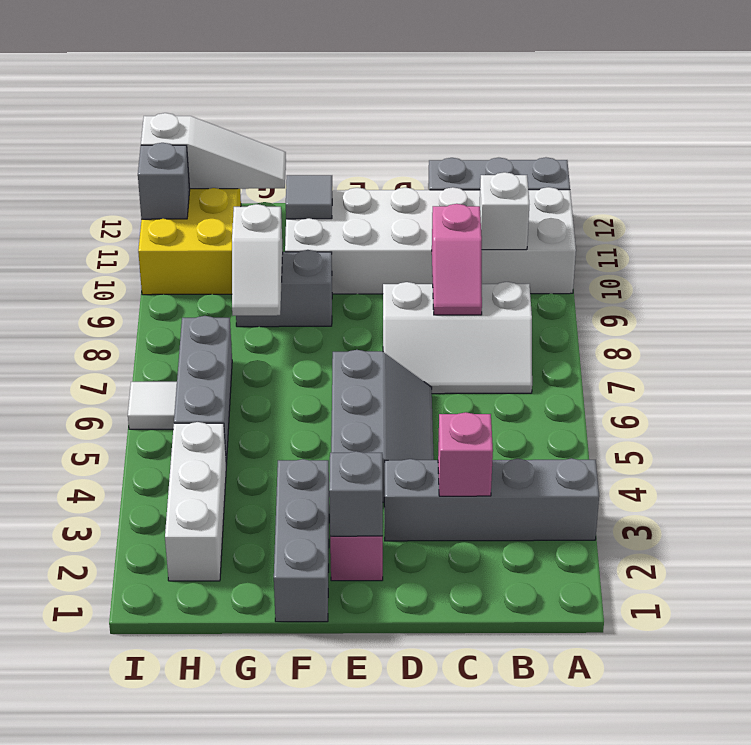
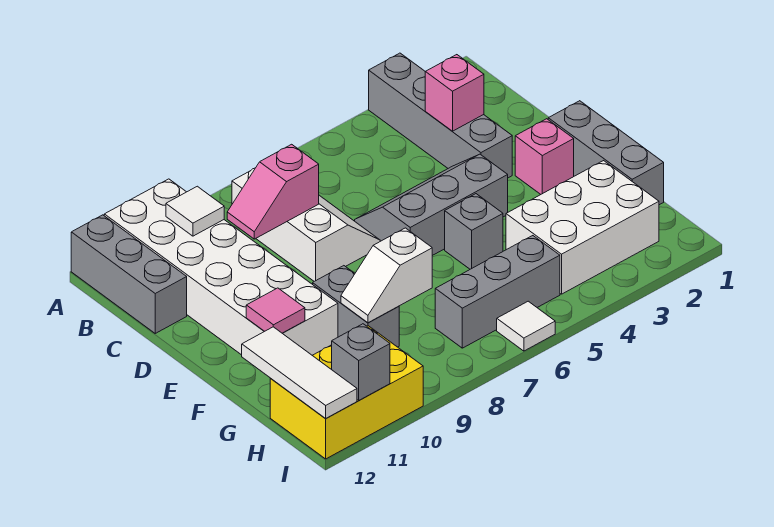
white 1x1 brick [480,172,529,250] -> white 1x1 tile [166,186,224,236]
pink 1x2 slope [432,204,482,315] -> pink 1x2 slope turned to [227,144,319,239]
grey 1x1 brick [329,451,383,536] -> grey 1x1 brick moved to [445,194,503,269]
grey 1x3 brick [274,459,329,622] -> grey 1x3 brick turned to [548,101,664,205]
grey 1x1 tile [286,175,332,219] -> pink 1x1 tile [246,288,305,333]
white 1x2 slope [232,204,283,316] -> white 1x2 slope turned to [341,228,432,323]
white 1x3 slope [141,113,286,189] -> white 1x3 tile [242,327,357,419]
white 1x3 brick [165,422,226,581] -> white 2x3 brick [506,161,659,294]

